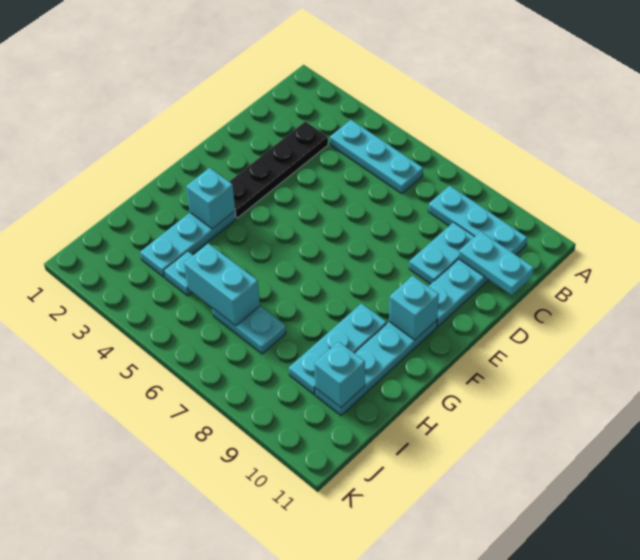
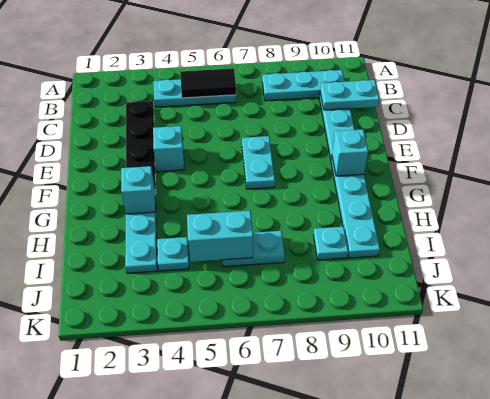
none -> black 1x2 tile [180,68,236,98]
cyan 1x2 plate [409,222,475,284] -> cyan 1x2 plate moved to [242,136,275,189]
cyan 1x3 plate [289,304,387,395] -> cyan 1x1 plate [313,227,348,260]
cyan 1x1 brick [314,342,365,408] -> cyan 1x1 brick moved to [153,126,184,172]

